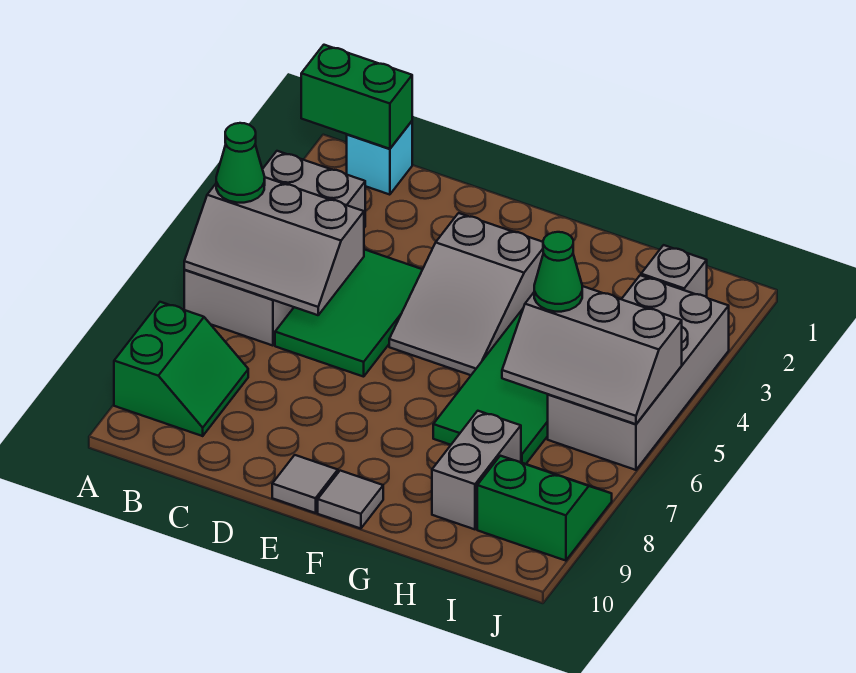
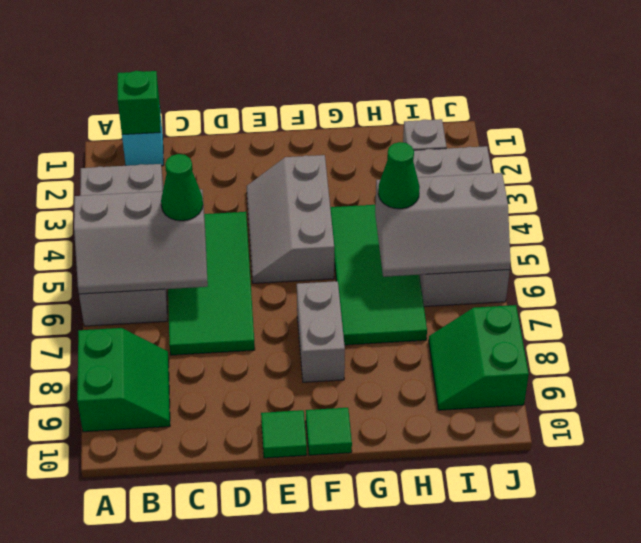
green 1x2 brick [301,45,412,149] -> green 1x1 brick [118,71,160,135]
green 1x1 cone [216,123,265,203] -> green 1x1 cone moved to [161,154,203,221]
green 2x3 tile [275,249,422,377] -> green 2x4 tile [168,212,255,355]
grey 2x3 slope [389,213,543,375] -> grey 2x3 slope turned to [246,155,334,283]
grey 1x1 tile [272,455,338,513] -> green 1x1 tile [261,410,307,458]
grey 1x1 tile [318,471,383,529] -> green 1x1 tile [306,408,352,455]
grey 1x2 brick [432,411,521,529] -> grey 1x2 brick moved to [297,281,345,382]
green 2x2 slope [477,456,612,561] -> green 2x2 slope turned to [429,305,529,410]

